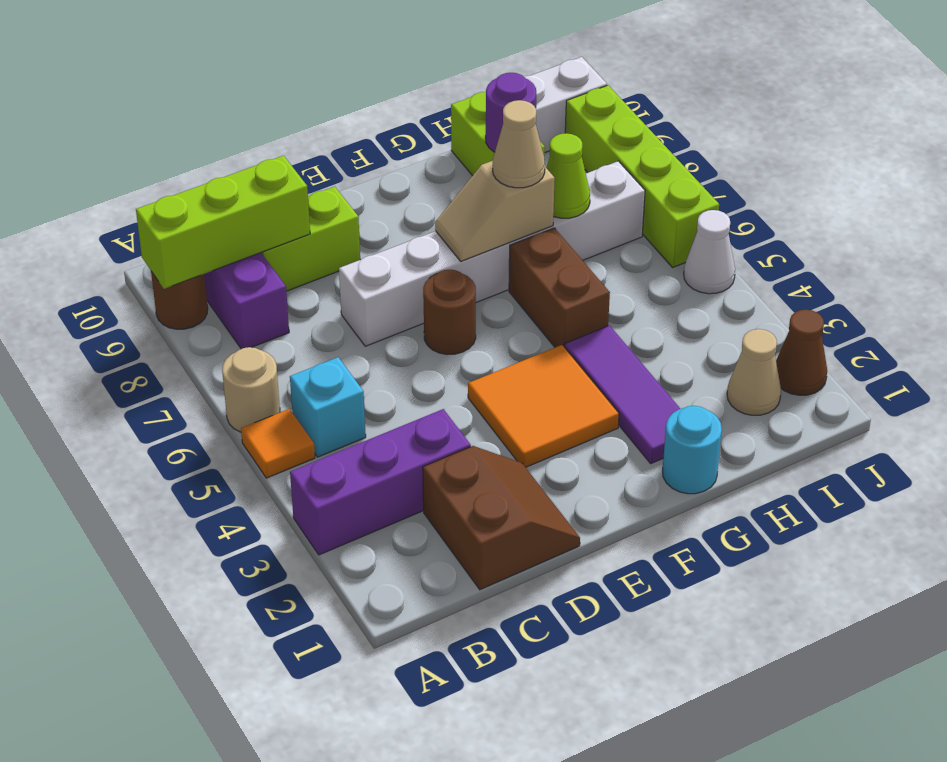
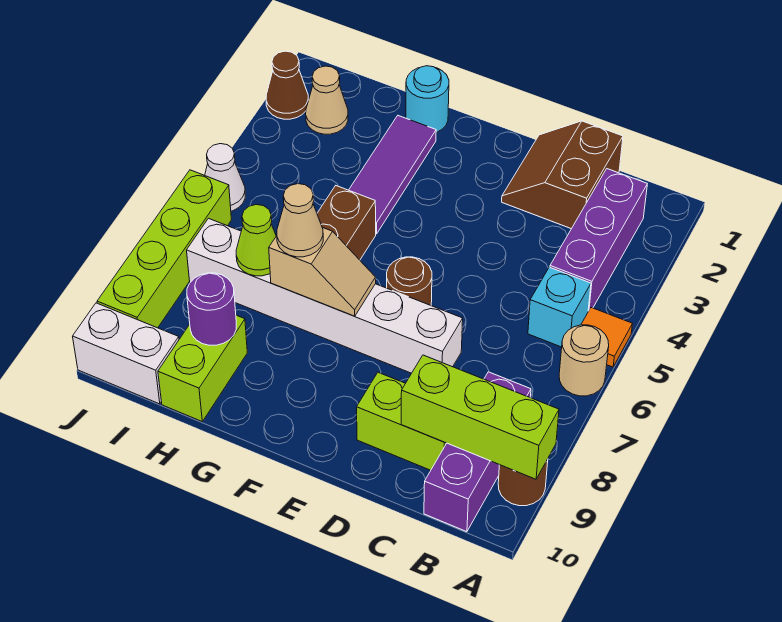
purple 1x3 brick [290,409,471,555] -> purple 1x3 brick turned to [550,169,647,311]
orange 2x2 tile [468,345,619,467] -> none

